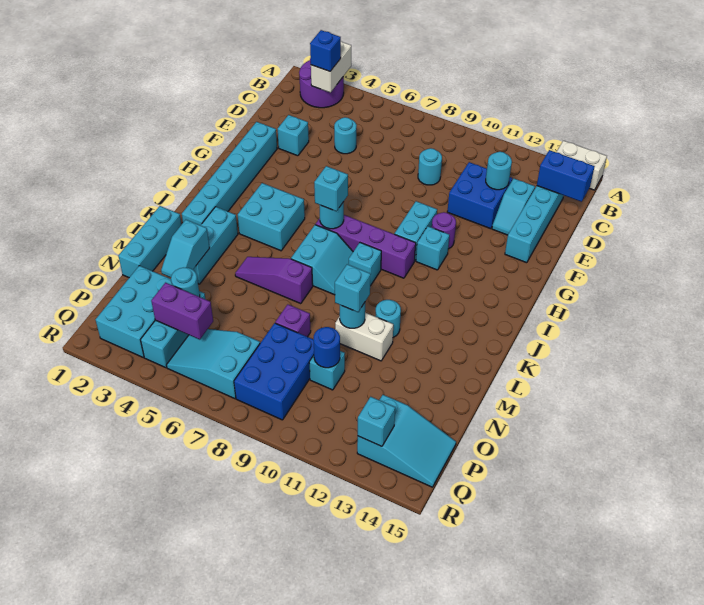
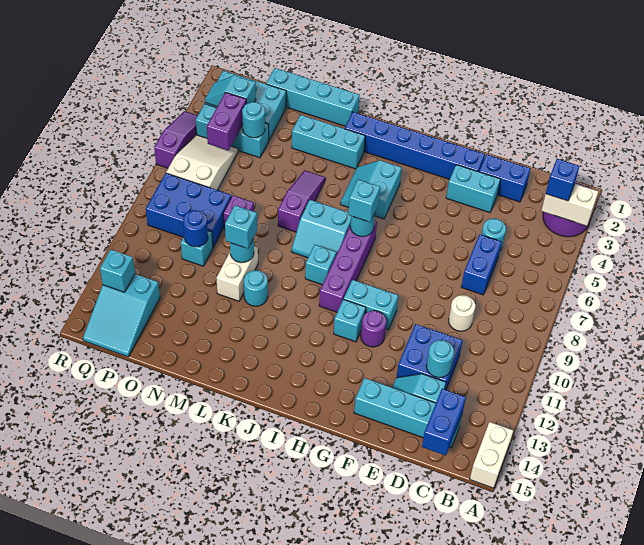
none -> blue 1x2 brick [479,154,530,202]
none -> blue 1x2 brick [461,234,501,295]
cyan 1x1 round brick [418,148,442,185] -> white 1x1 round brick [449,295,475,331]
cyan 1x1 brick [278,115,309,156] -> cyan 1x2 brick [446,165,500,213]
cyan 1x6 brick [182,122,277,225] -> blue 1x6 brick [345,112,485,179]
cyan 2x2 brick [238,183,305,251] -> cyan 2x2 slope [340,160,402,219]
cyan 1x3 brick [119,206,182,278] -> cyan 1x4 brick [266,68,360,126]
cyan 1x2 slope [161,220,210,277] -> cyan 1x2 slope moved to [205,75,256,106]
cyan 2x3 slope [166,329,260,399] -> white 2x3 slope [166,135,238,190]
none -> purple 1x3 slope [154,111,198,168]

